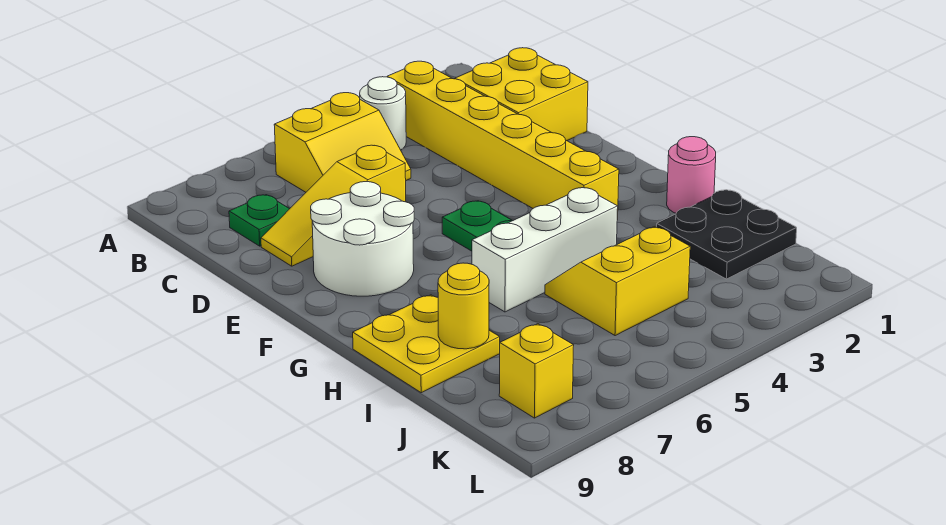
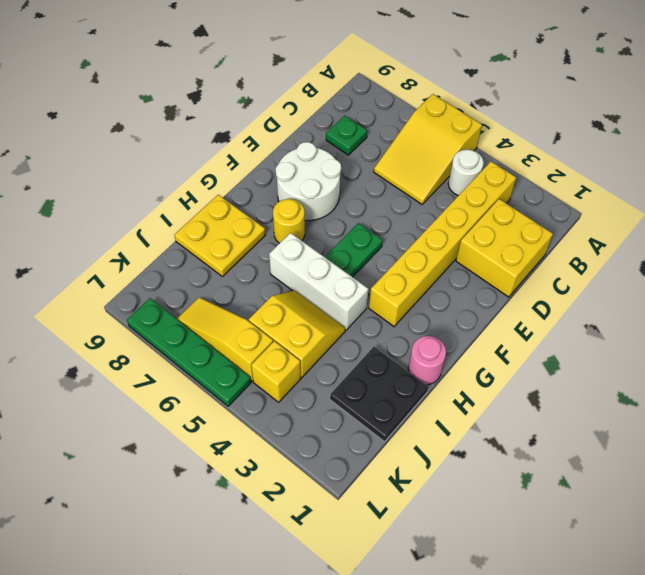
yellow 2x2 slope [274,93,411,192] -> yellow 2x3 slope [374,94,482,204]
yellow 1x3 slope [261,145,406,266] -> yellow 1x3 slope moved to [177,297,273,381]
yellow 1x1 round brick [438,263,489,349] -> yellow 1x1 round brick moved to [273,199,305,243]
yellow 1x1 brick [499,324,574,418] -> yellow 1x1 brick moved to [251,341,301,402]
none -> green 1x4 plate [127,298,251,406]

